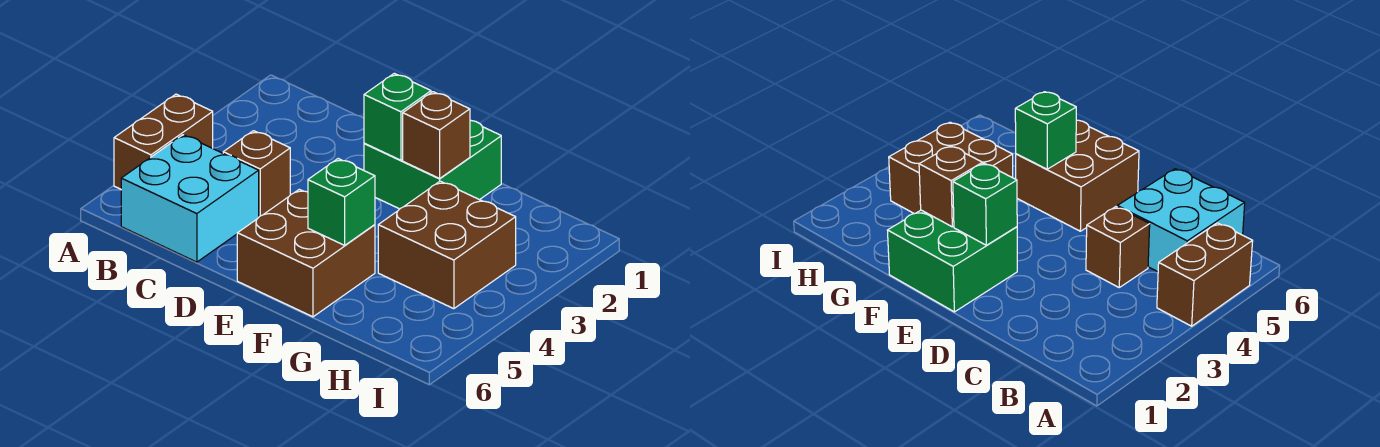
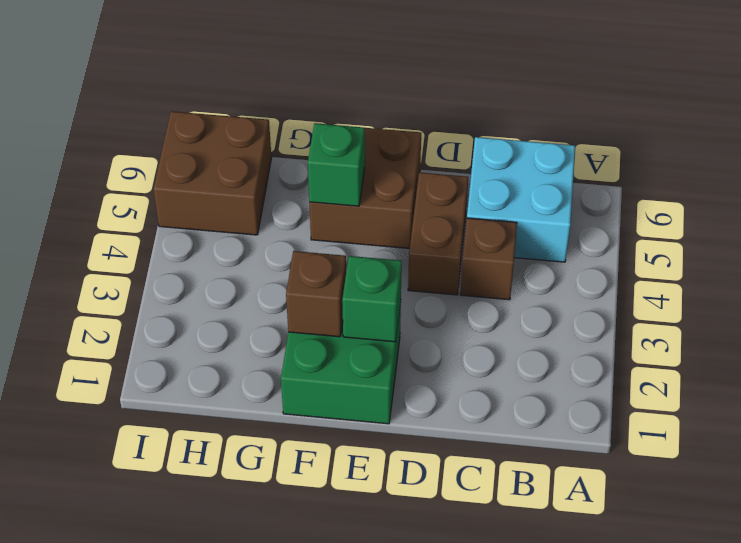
brown 1x2 brick [114,94,213,189] -> brown 1x2 brick moved to [408,172,468,295]
brown 2x2 brick [378,181,516,309] -> brown 2x2 brick moved to [154,111,271,235]

